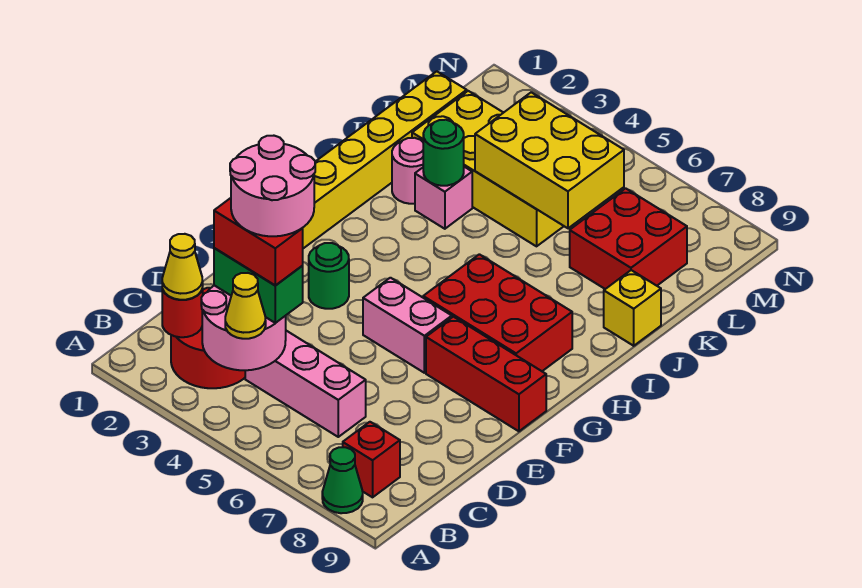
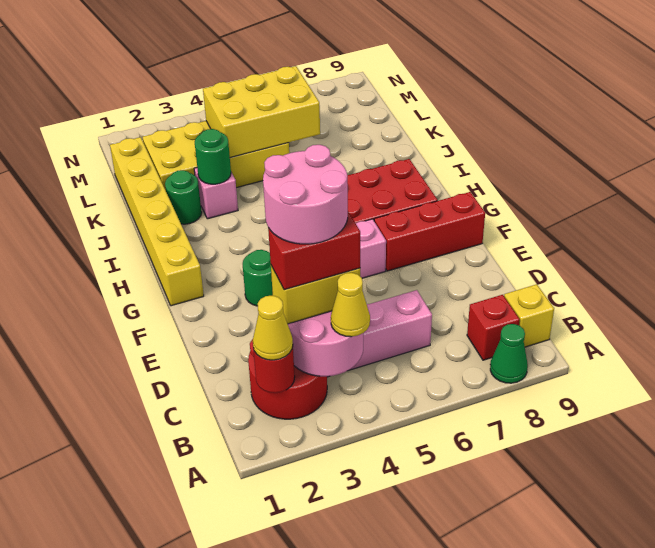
green 1x2 brick [214,248,303,323] -> yellow 1x2 brick [271,266,360,324]
pink 1x1 round brick [392,138,423,204] -> green 1x1 round brick [165,170,202,224]
yellow 1x1 brick [604,270,661,346] -> yellow 1x1 brick moved to [504,284,554,347]
red 2x2 brick [570,188,687,289] -> none

